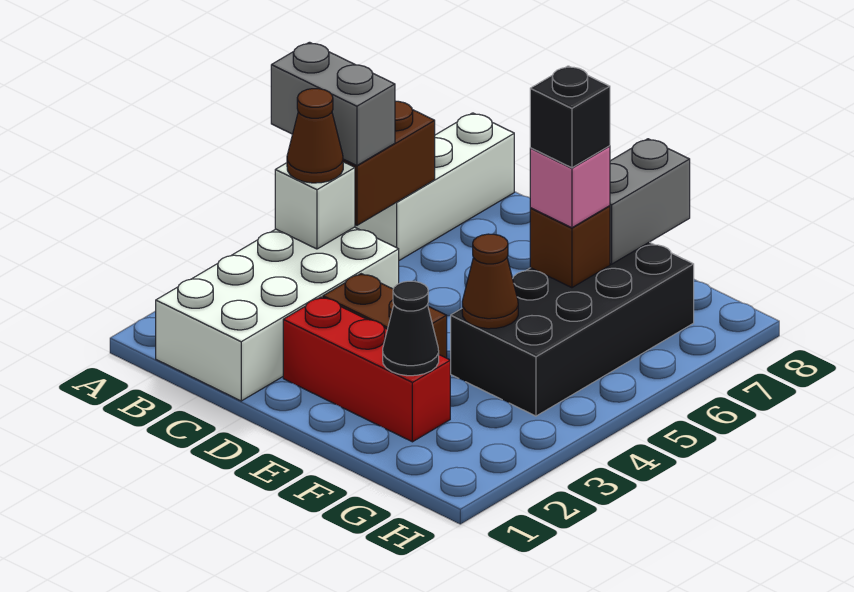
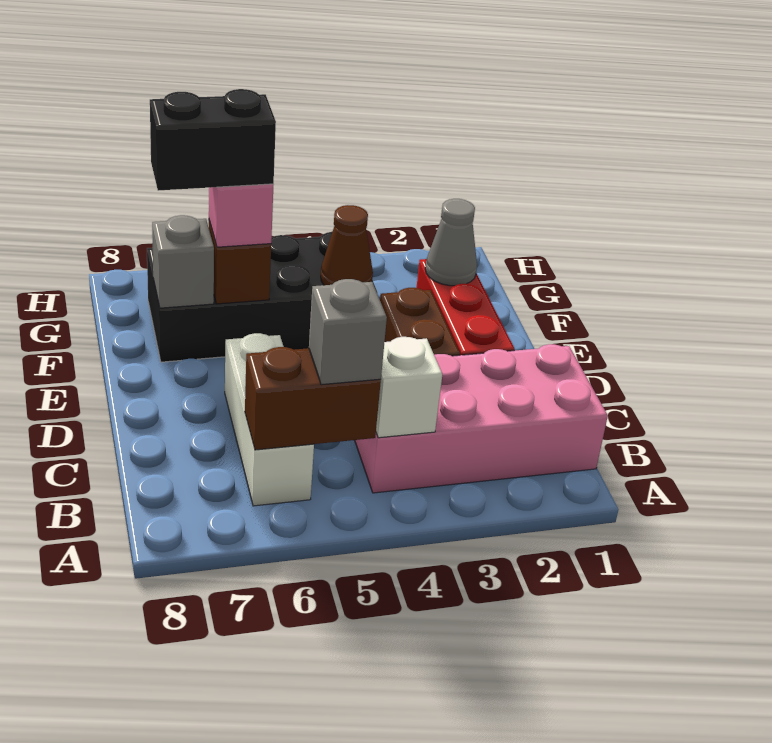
grey 1x2 brick [271,42,395,166] -> grey 1x1 brick [309,279,387,385]
white 2x4 brick [156,227,399,401] -> pink 2x4 brick [355,344,608,493]
brown 1x1 cone [287,89,343,183] -> none
white 1x3 brick [355,113,514,260] -> white 1x3 brick turned to [225,333,314,506]
black 1x1 cone [383,281,439,376] -> grey 1x1 cone [425,199,477,286]
black 1x1 brick [530,66,610,168] -> black 1x2 brick [150,89,276,191]
grey 1x2 brick [610,139,690,264] -> grey 1x1 brick [152,215,214,308]

